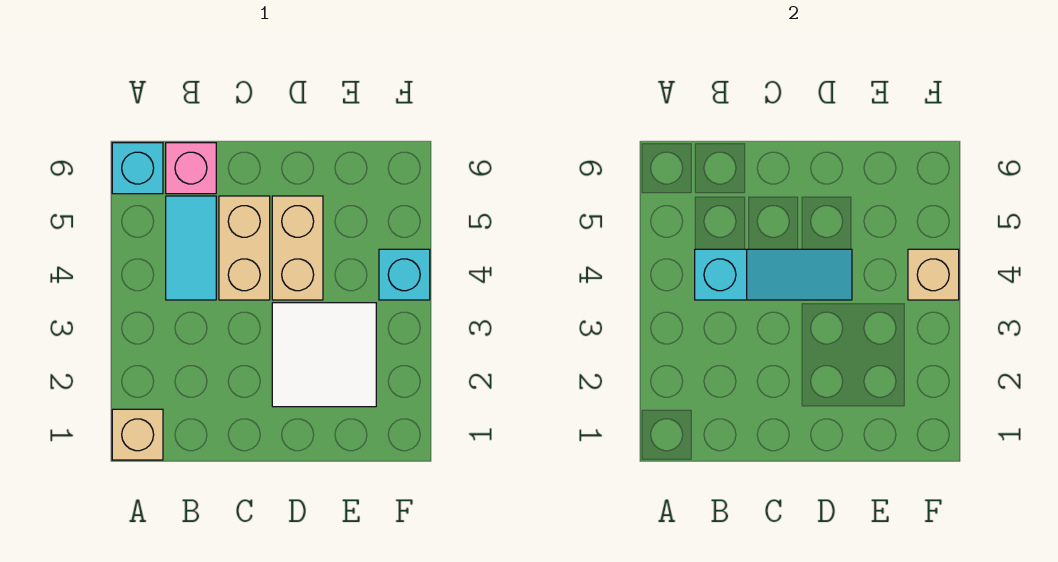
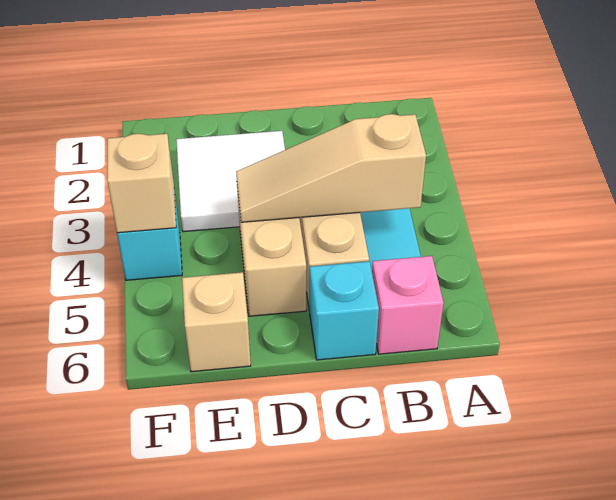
tan 1x1 brick [112,409,163,460] -> tan 1x1 brick moved to [182,272,251,372]
cyan 1x1 brick [112,143,163,194] -> cyan 1x1 brick moved to [310,261,379,360]
cyan 1x3 slope [695,249,852,300] -> tan 1x3 slope [236,114,426,222]

